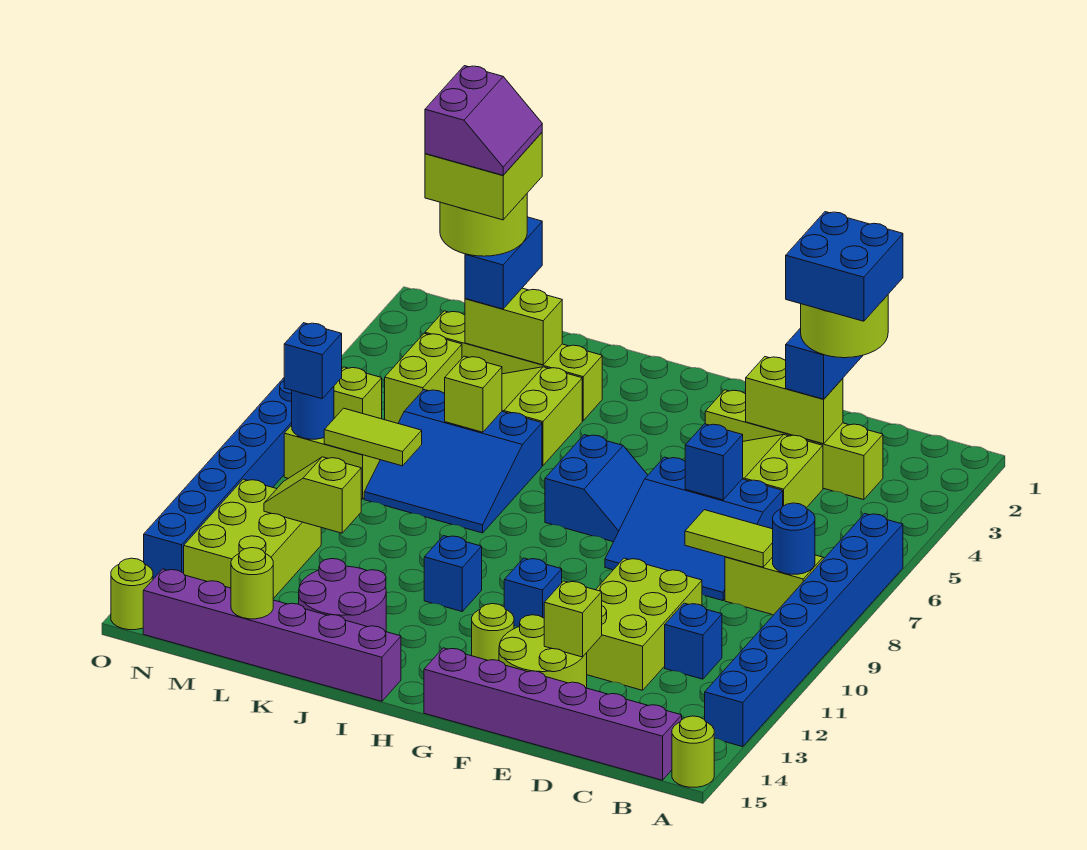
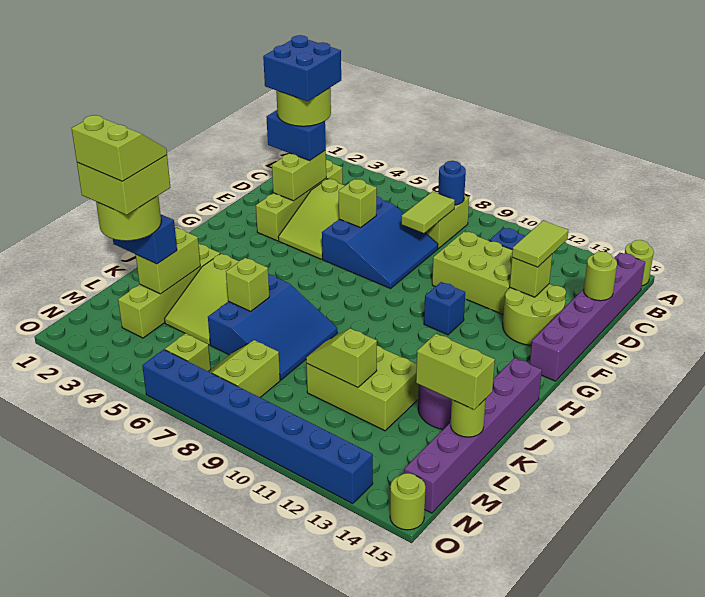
blue 1x8 brick [705,514,903,747] -> none
blue 1x1 brick [685,424,743,500] -> lime 1x1 brick [339,179,377,228]
blue 2x2 slope [545,435,648,542] -> none
lime 1x1 round brick [472,604,514,661] -> lime 1x1 round brick moved to [584,251,617,301]
blue 1x1 brick [424,536,482,611] -> none
purple 2x2 slope [425,66,542,175] -> lime 2x2 slope [72,115,167,181]
lime 1x2 tile [324,408,422,466] -> lime 1x2 tile moved to [512,220,568,267]
lime 1x2 slope [264,457,361,533] -> lime 1x2 slope turned to [306,328,377,388]
lime 1x2 brick [385,333,462,423] -> lime 1x2 brick moved to [416,334,495,410]
lime 2x3 brick [184,479,321,599] -> lime 2x3 brick moved to [306,346,419,431]
blue 1x1 round brick [292,387,334,439] -> none
blue 1x1 brick [284,323,342,399] -> none

